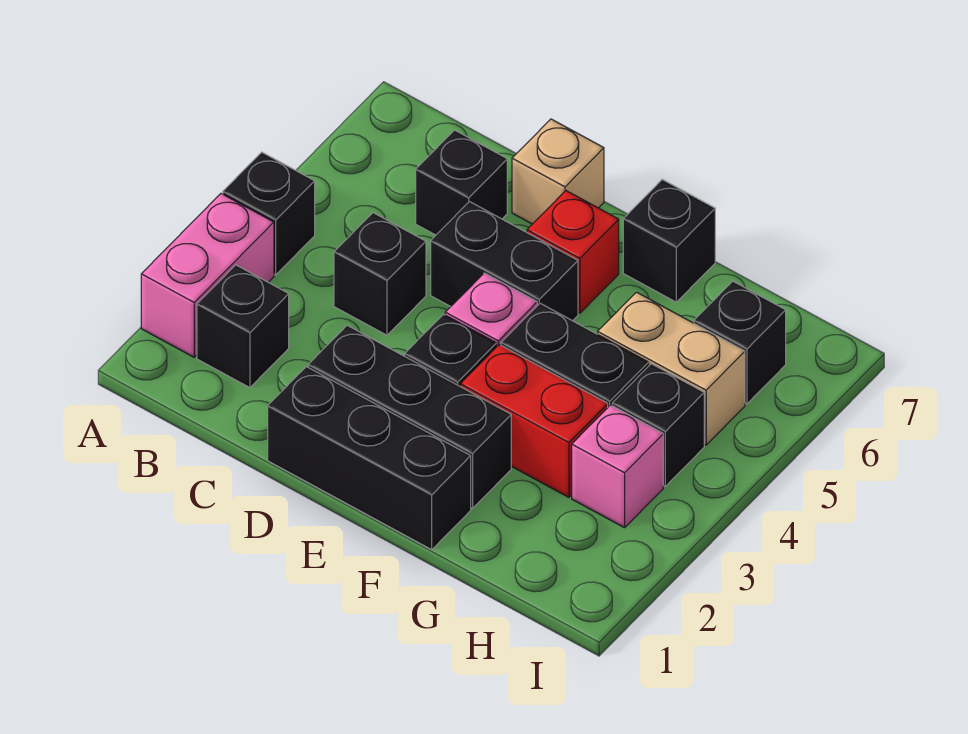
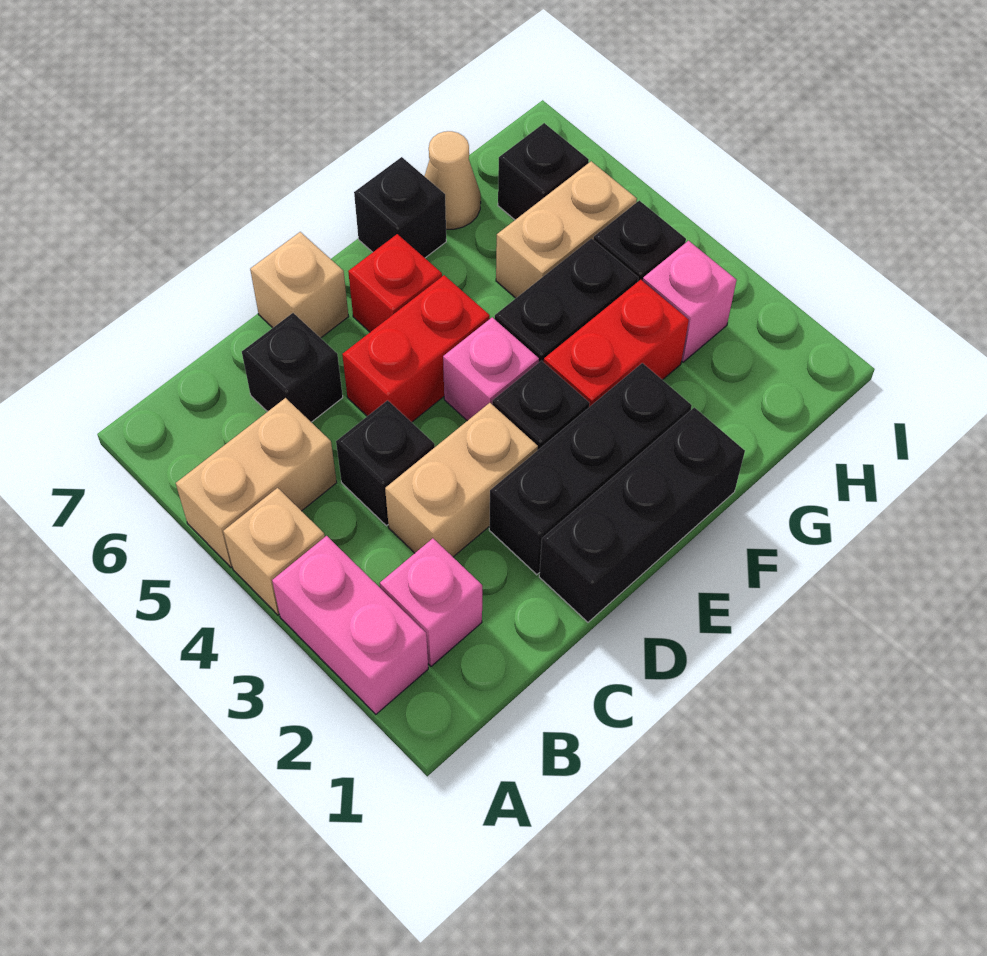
black 1x1 brick [223,152,315,275] -> tan 1x1 brick [223,488,325,615]
none -> tan 1x2 brick [176,398,337,567]
black 1x1 brick [197,265,289,388] -> pink 1x1 brick [380,538,482,666]
none -> tan 1x2 brick [385,403,538,557]
black 1x2 brick [431,202,578,321] -> red 1x2 brick [342,275,490,422]
none -> tan 1x1 cone [425,131,481,229]

